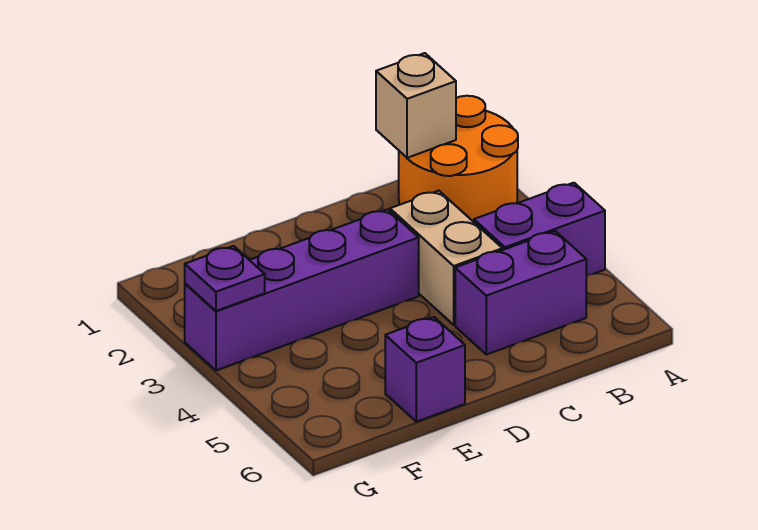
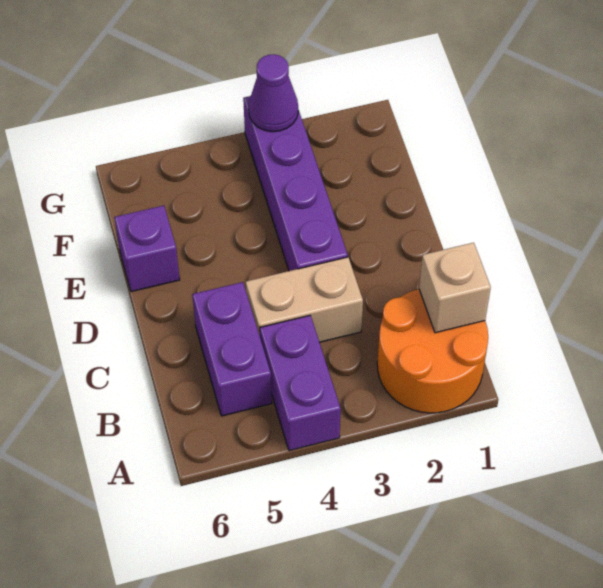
purple 1x1 plate [185,246,265,311] -> purple 1x1 cone [249,54,298,132]

